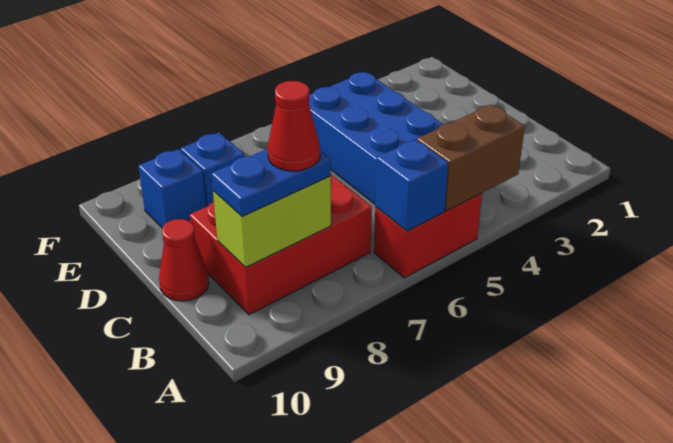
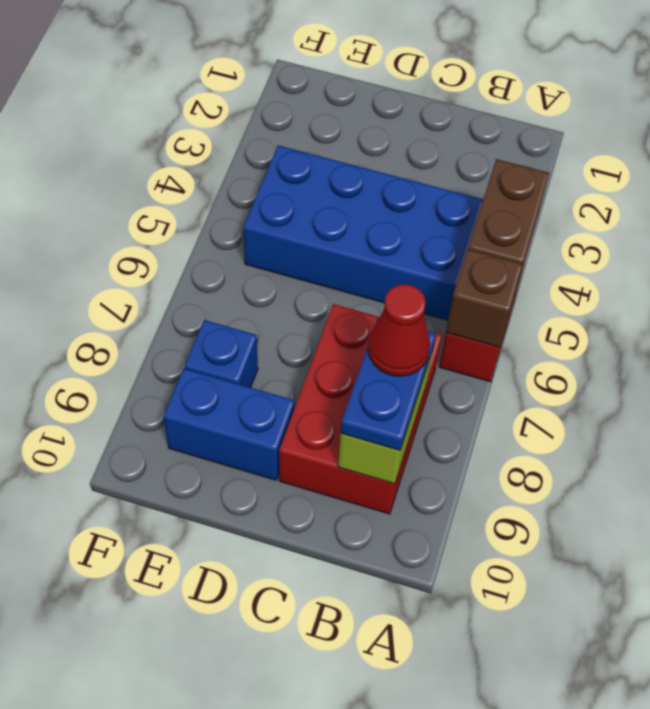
blue 1x1 brick [375,139,448,231] -> brown 1x1 brick [446,249,523,347]
red 1x1 cone [159,219,209,301] -> none
blue 1x1 brick [138,149,206,228] -> blue 1x2 brick [163,368,294,480]

